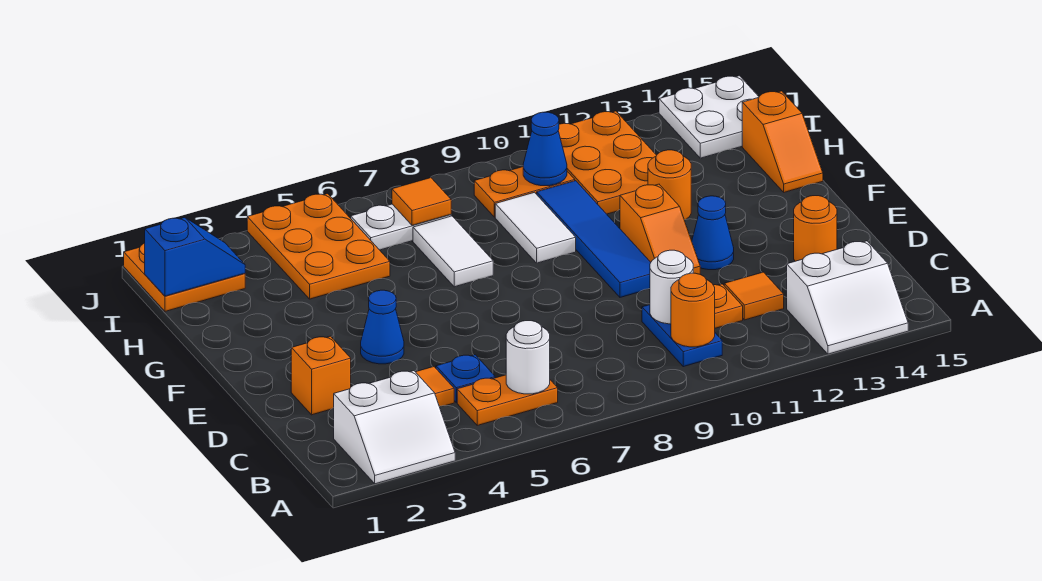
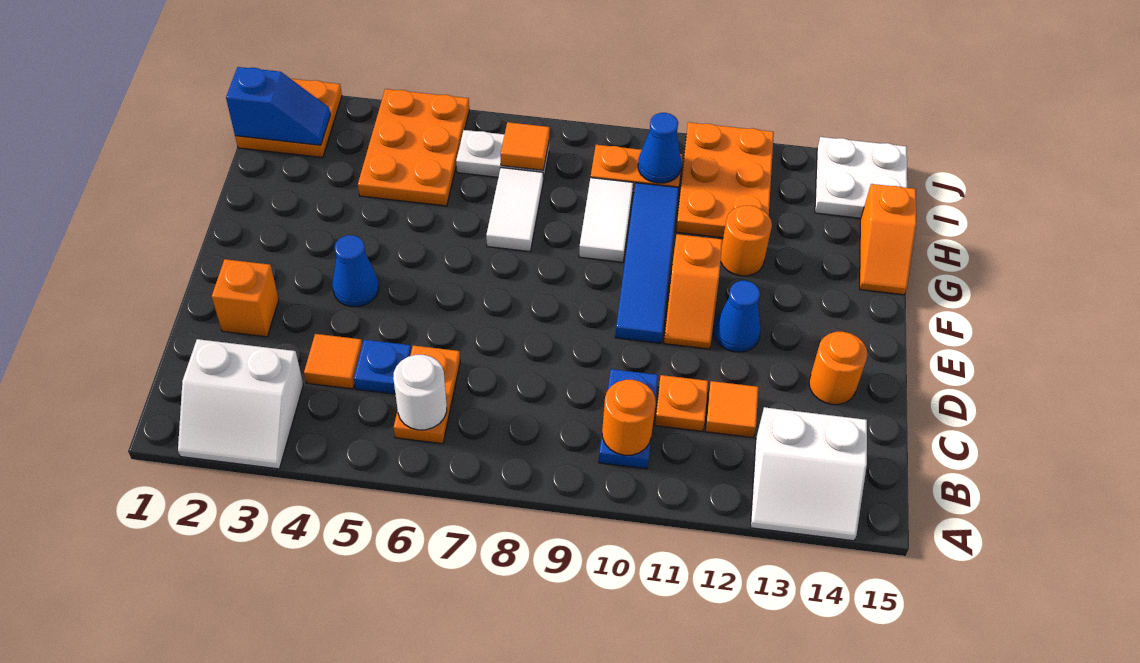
orange 1x2 plate [457,375,558,425] -> orange 1x2 plate turned to [394,346,460,444]
white 1x1 round brick [650,250,693,324] -> none

